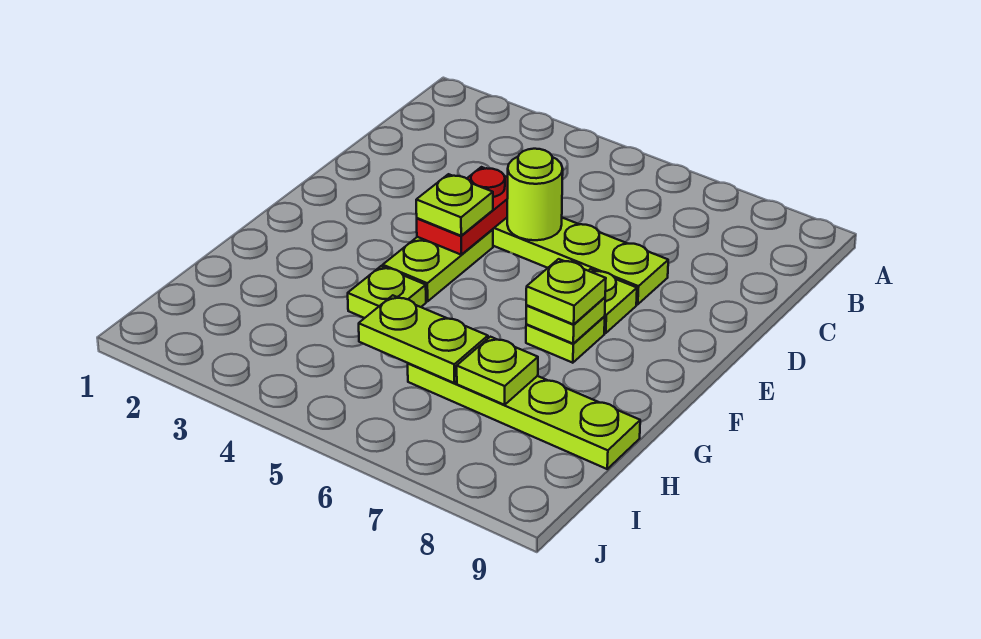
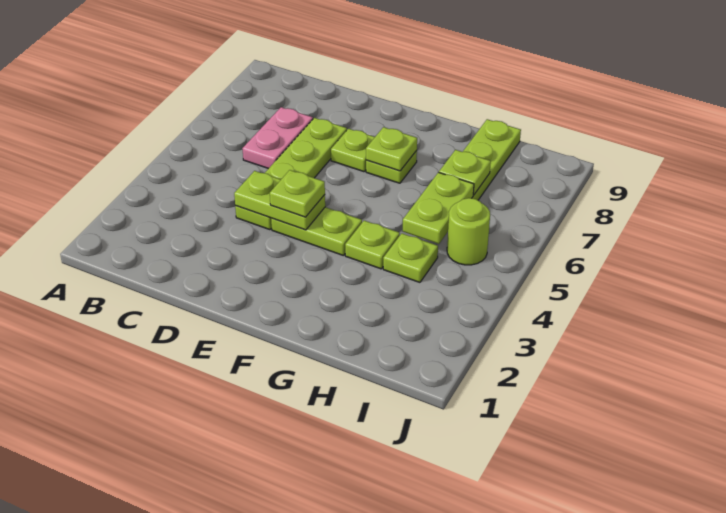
none -> pink 1x2 plate [242,107,313,169]
red 1x2 plate [417,167,508,255] -> lime 1x2 plate [234,171,325,230]
lime 1x1 round brick [507,149,563,240] -> lime 1x1 round brick moved to [447,198,490,265]
lime 1x1 plate [526,259,606,324] -> lime 1x1 plate moved to [383,233,438,282]

